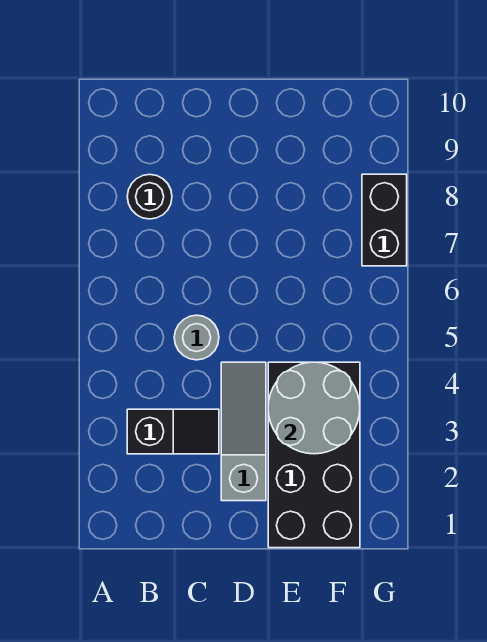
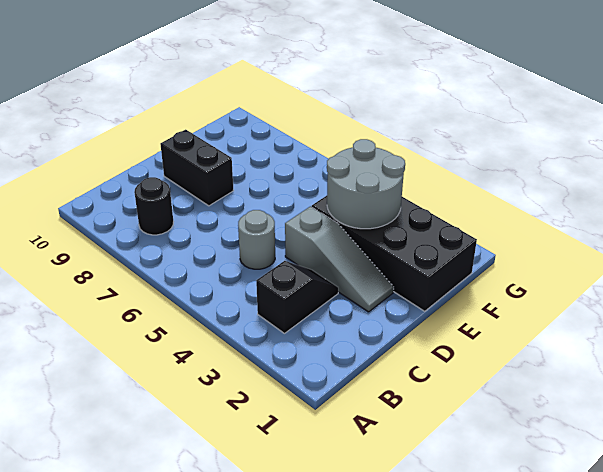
grey 1x3 slope [221,362,266,501] -> grey 1x3 slope turned to [285,206,394,312]
black 1x2 brick [362,174,407,266] -> black 1x2 brick moved to [160,130,234,206]

